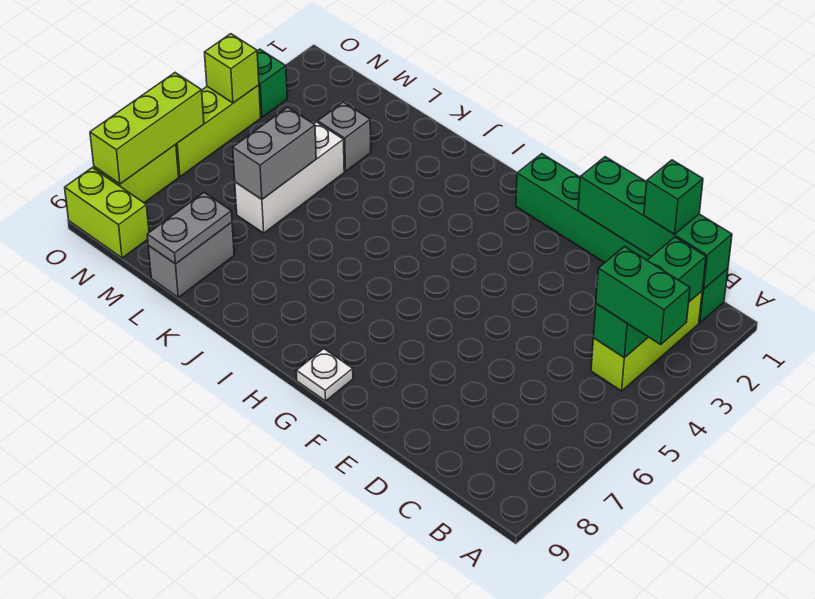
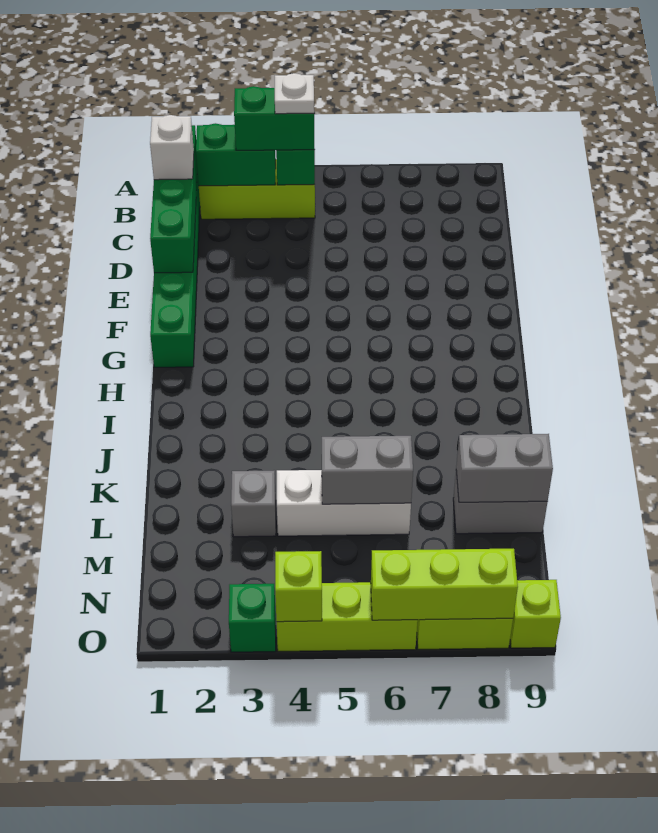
green 1x2 brick [596,246,690,344] -> green 1x2 brick turned to [234,86,315,150]
green 1x1 brick [644,160,703,234] -> white 1x1 brick [150,115,194,180]
white 1x1 plate [296,349,353,401] -> white 1x1 plate moved to [275,73,314,114]
grey 1x2 plate [147,193,232,264] -> grey 1x2 brick [456,434,553,502]
lime 1x2 brick [65,168,149,258] -> lime 1x1 brick [510,580,561,648]

